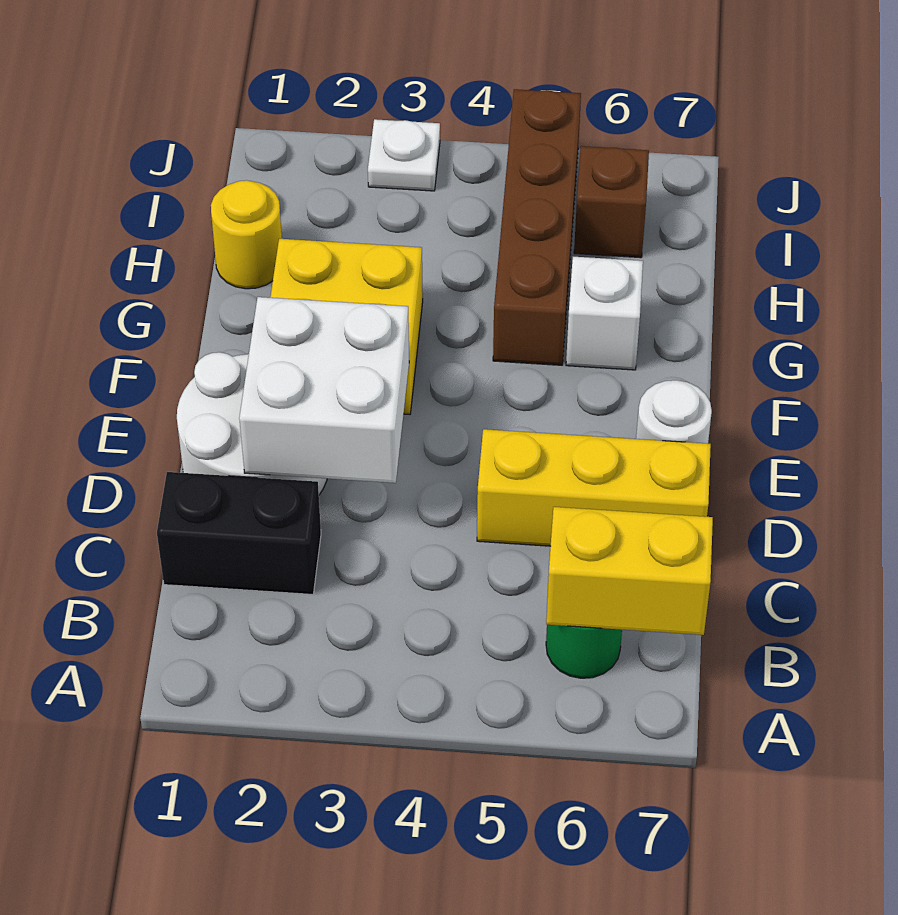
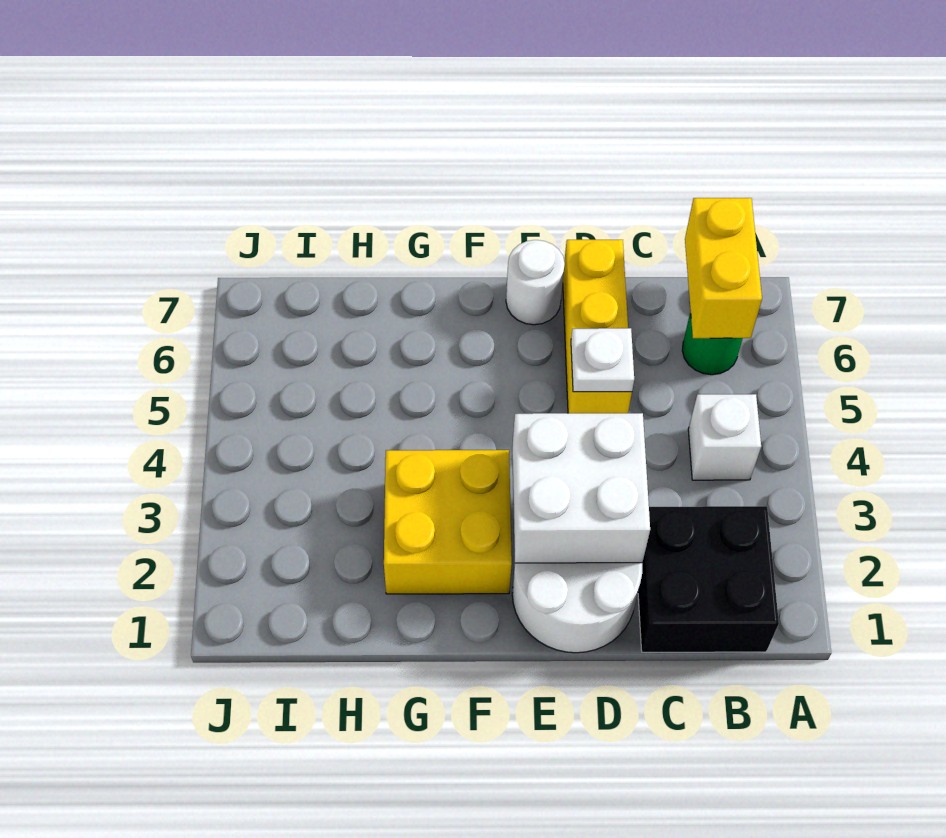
black 1x2 brick [157,472,321,594] -> black 2x2 brick [638,506,779,652]
brown 1x4 brick [493,89,581,365] -> none
white 1x1 brick [566,257,643,370] -> white 1x1 brick moved to [688,394,761,480]
yellow 1x1 round brick [211,180,282,289] -> none
brown 1x1 brick [574,146,649,258] -> none
white 1x1 plate [368,119,440,191] -> white 1x1 plate moved to [571,328,634,392]

